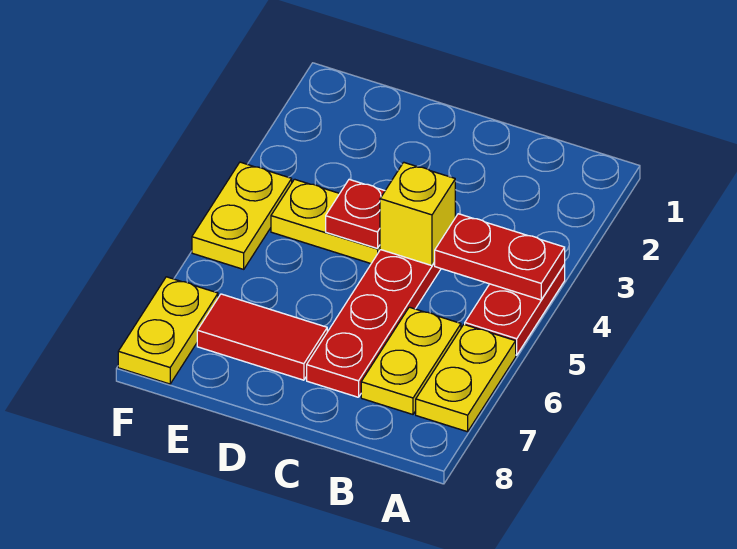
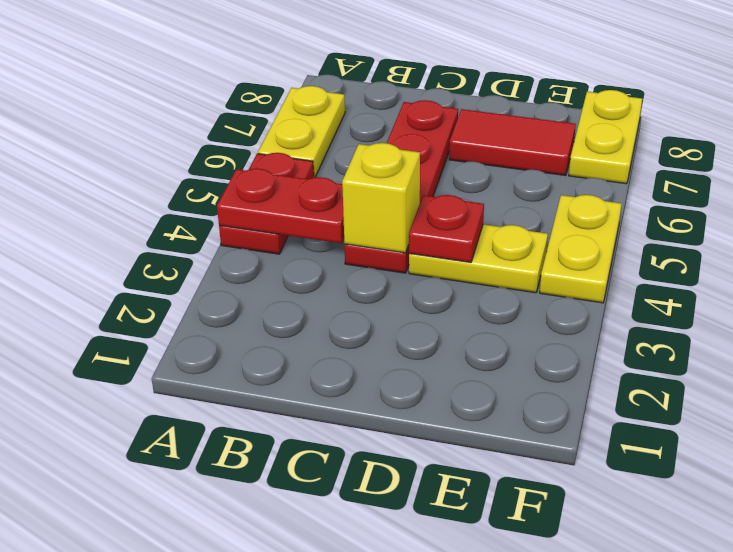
yellow 1x2 plate [361,307,461,414] -> none

